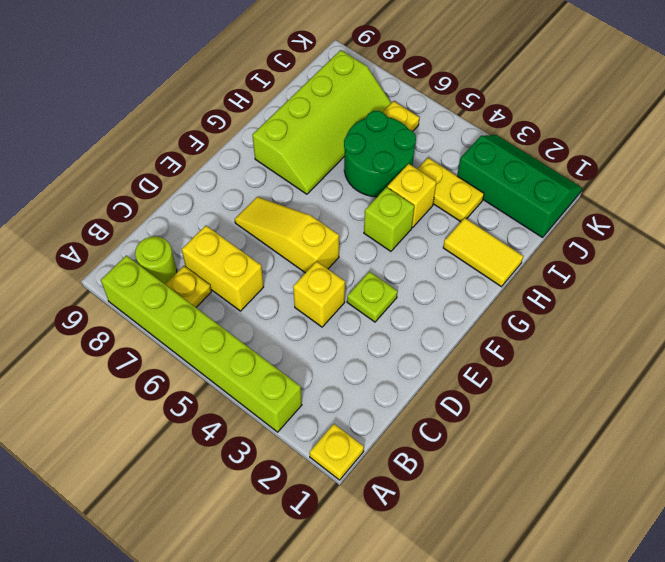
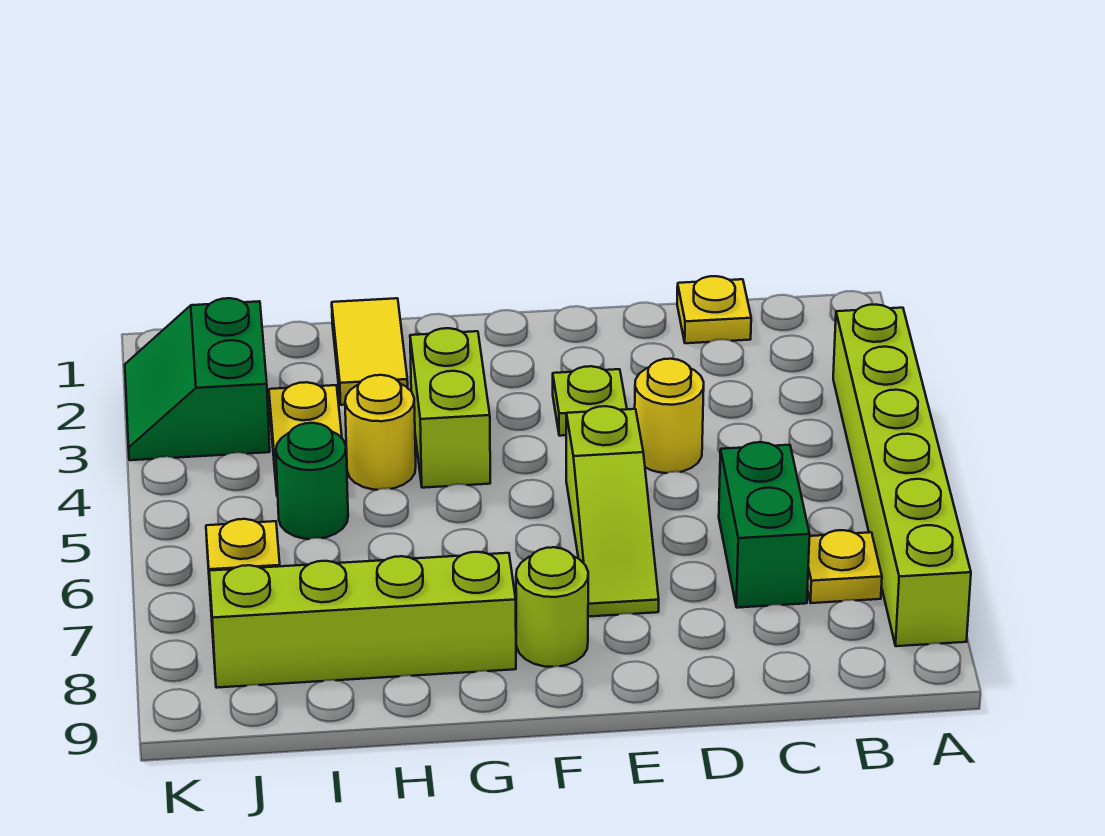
yellow 1x1 plate [310,424,364,480] -> yellow 1x1 plate moved to [677,276,751,343]
lime 1x1 round brick [135,236,177,284] -> lime 1x1 round brick moved to [516,547,588,667]
yellow 1x2 brick [182,226,264,311] -> green 1x2 brick [719,442,810,608]
yellow 1x1 brick [293,261,345,327] -> yellow 1x1 round brick [635,359,704,473]
yellow 1x3 slope [235,197,339,273] -> lime 1x3 slope [566,406,659,617]
lime 1x1 brick [364,187,414,251] -> lime 1x2 brick [410,328,490,488]
yellow 1x1 brick [387,164,436,227] -> yellow 1x1 round brick [345,375,416,490]
green 2x2 round brick [344,111,416,197] -> green 1x1 round brick [276,423,348,539]
green 2x3 slope [457,135,582,238] -> green 2x2 slope [125,298,270,460]

